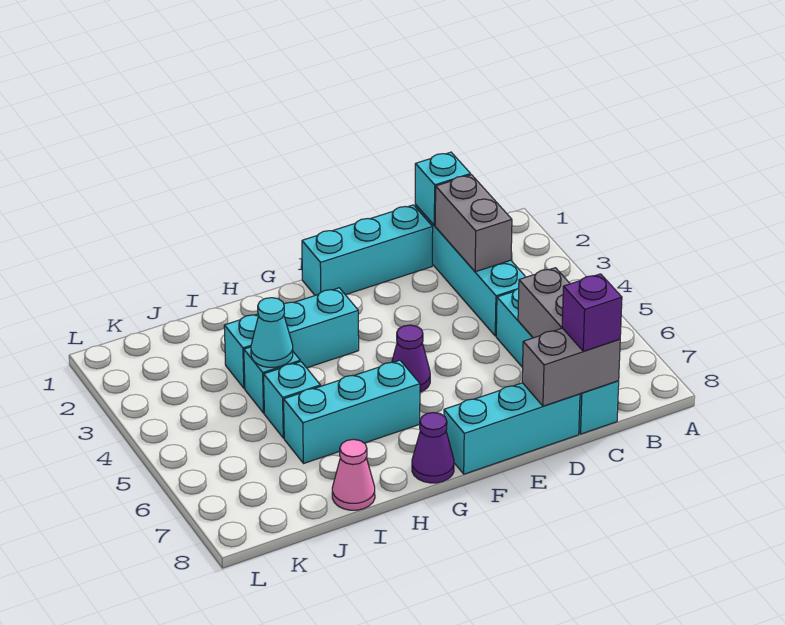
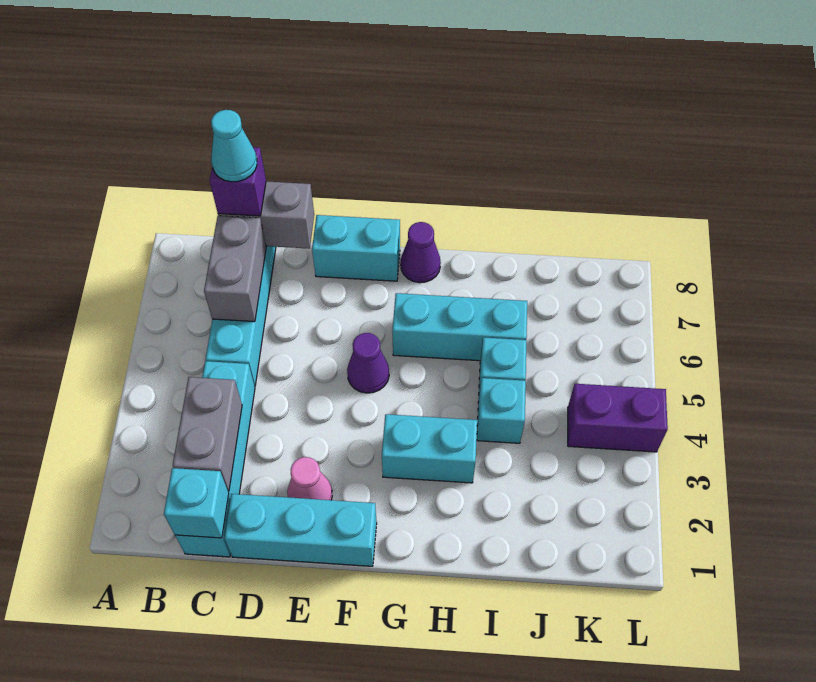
cyan 1x3 brick [444,383,580,474] -> cyan 1x2 brick [312,215,400,281]
cyan 1x3 brick [224,288,359,388] -> cyan 1x2 brick [382,414,477,483]
cyan 1x1 cone [251,298,293,367] -> cyan 1x1 cone moved to [211,110,257,182]
pink 1x1 cone [332,439,375,510] -> pink 1x1 cone moved to [287,457,332,500]
none -> purple 1x2 brick [568,383,668,452]

